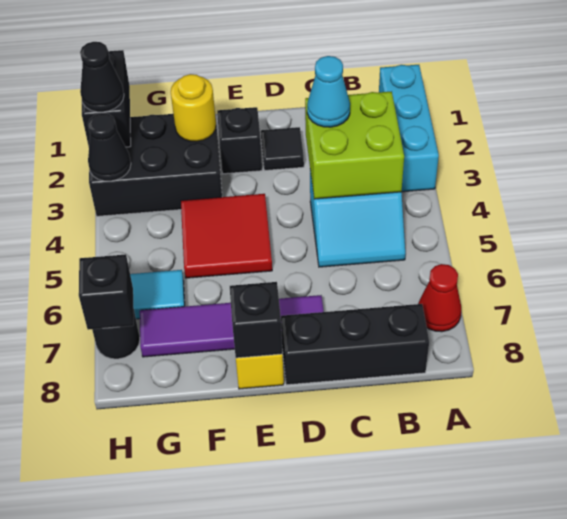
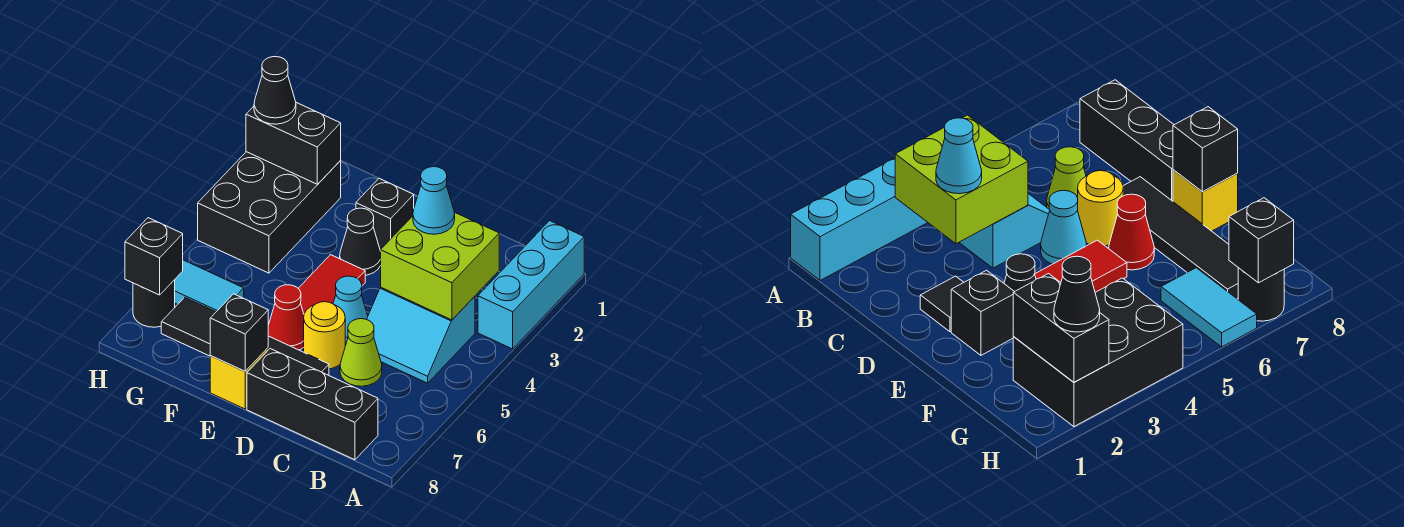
red 1x1 cone [418,264,461,332] -> red 1x1 cone moved to [268,285,304,350]
none -> lime 1x1 cone [340,319,382,386]
none -> cyan 1x1 cone [333,276,368,344]
purple 1x4 tile [140,295,324,357] -> black 1x4 tile [161,297,329,375]
red 2x2 tile [181,194,272,278] -> red 1x2 tile [298,255,365,313]
black 2x3 brick [89,114,222,216] -> black 2x3 brick turned to [198,152,341,273]
yellow 1x1 round brick [171,74,216,141] -> yellow 1x1 round brick moved to [304,302,345,369]
black 1x2 brick [82,50,131,147] -> black 1x2 brick turned to [246,103,341,184]
black 1x1 cone [88,113,131,181] -> black 1x1 cone moved to [340,208,381,275]

